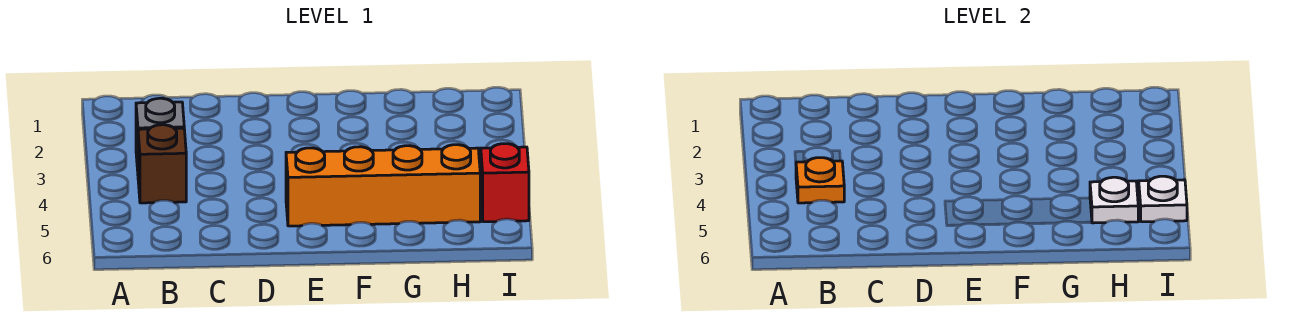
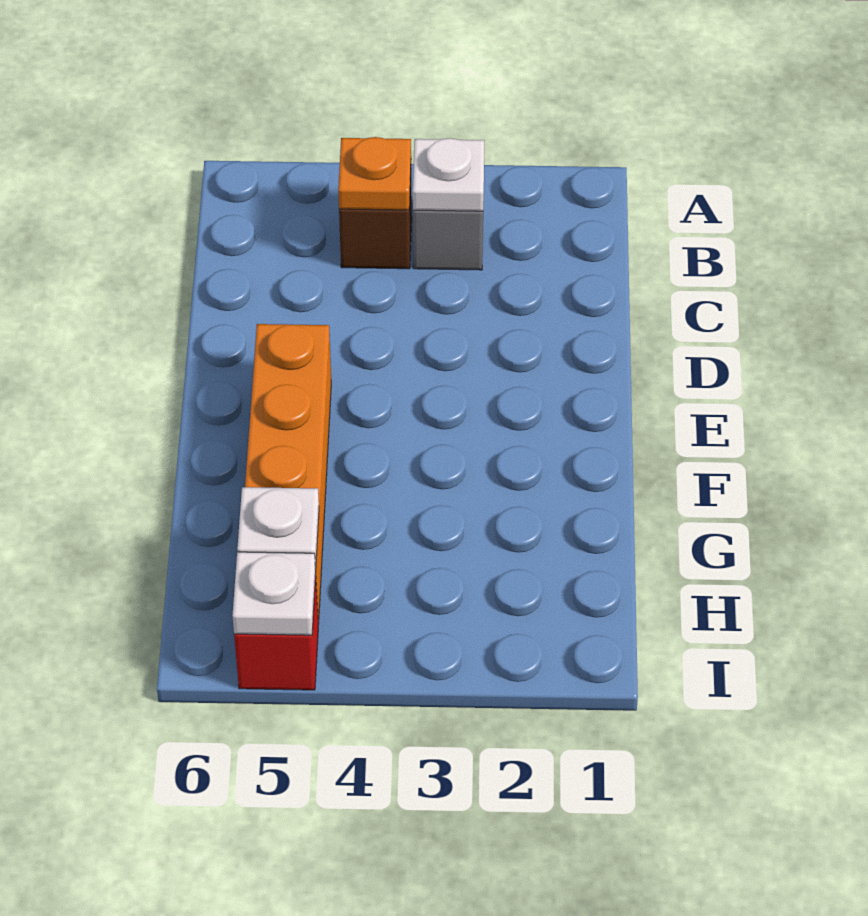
none -> white 1x1 plate [413,138,485,211]

